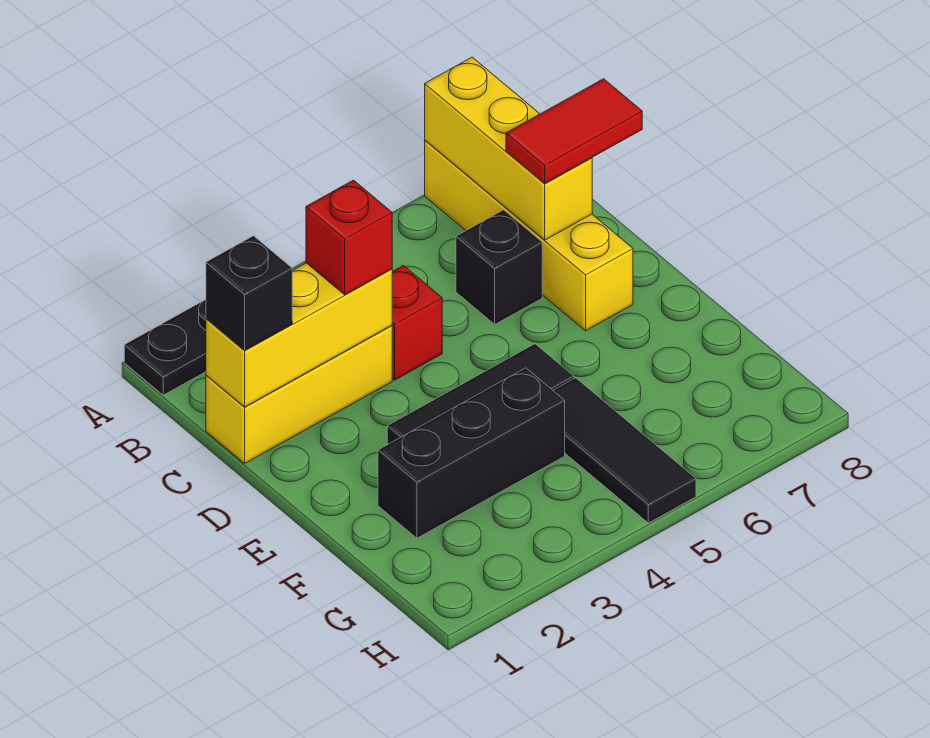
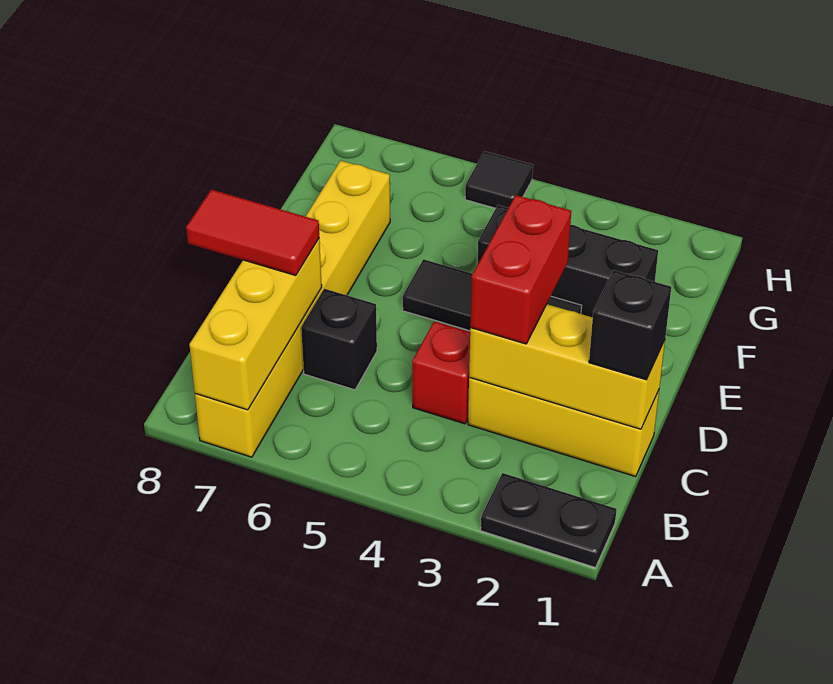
yellow 1x4 brick [425,140,633,331] -> yellow 1x6 brick [195,161,390,457]
red 1x1 brick [306,180,392,295] -> red 1x2 brick [470,195,571,344]
black 1x3 tile [553,378,696,523] -> black 1x1 tile [465,151,533,208]

